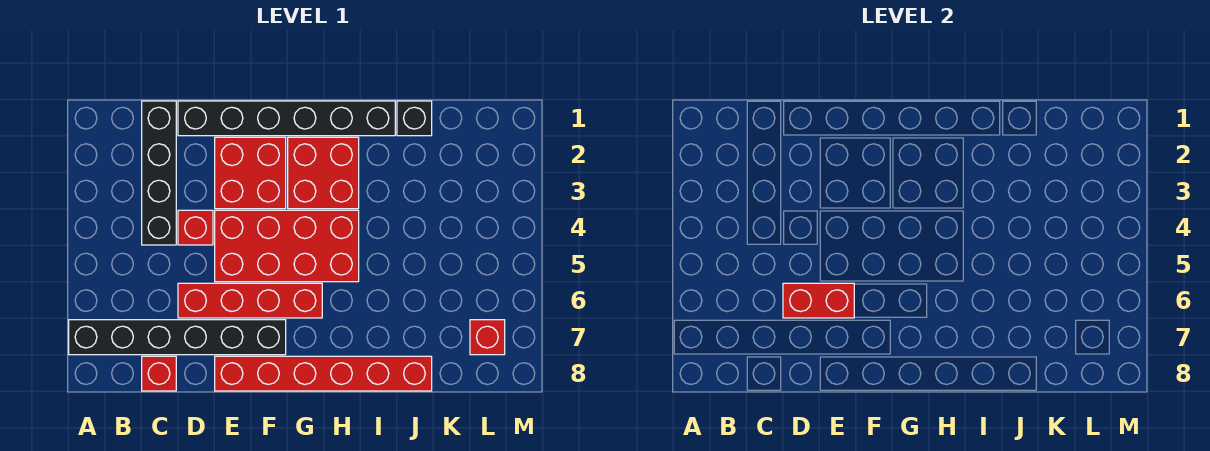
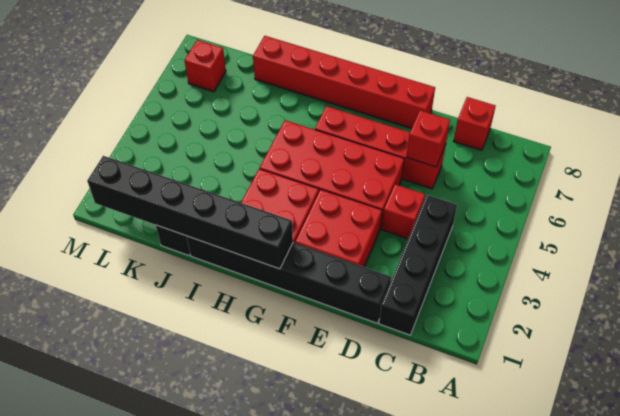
black 1x6 brick [69,320,286,355] -> black 1x6 brick moved to [87,156,293,269]
red 1x2 brick [783,283,854,318] -> red 1x1 brick [407,110,450,167]

